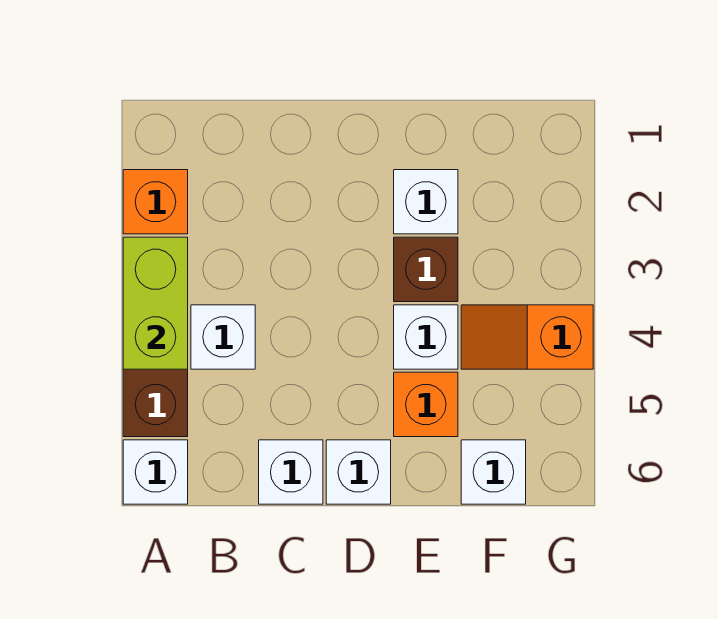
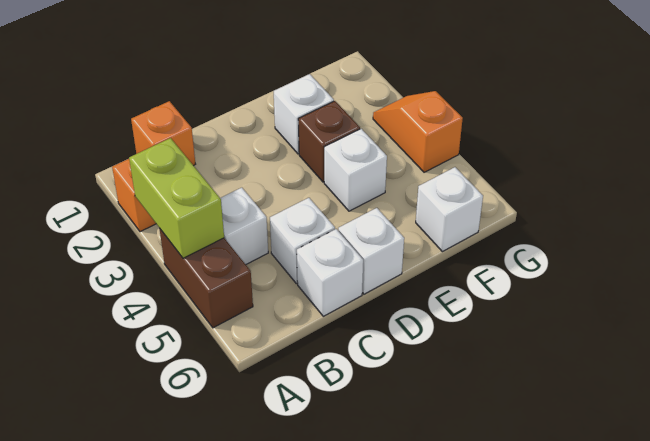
white 1x1 brick [123,440,188,504] -> white 1x1 brick moved to [270,198,335,284]
orange 1x1 brick [394,372,458,437] -> orange 1x1 brick moved to [131,101,195,166]
orange 1x2 slope [461,305,593,369] -> orange 1x2 slope turned to [373,91,463,172]

